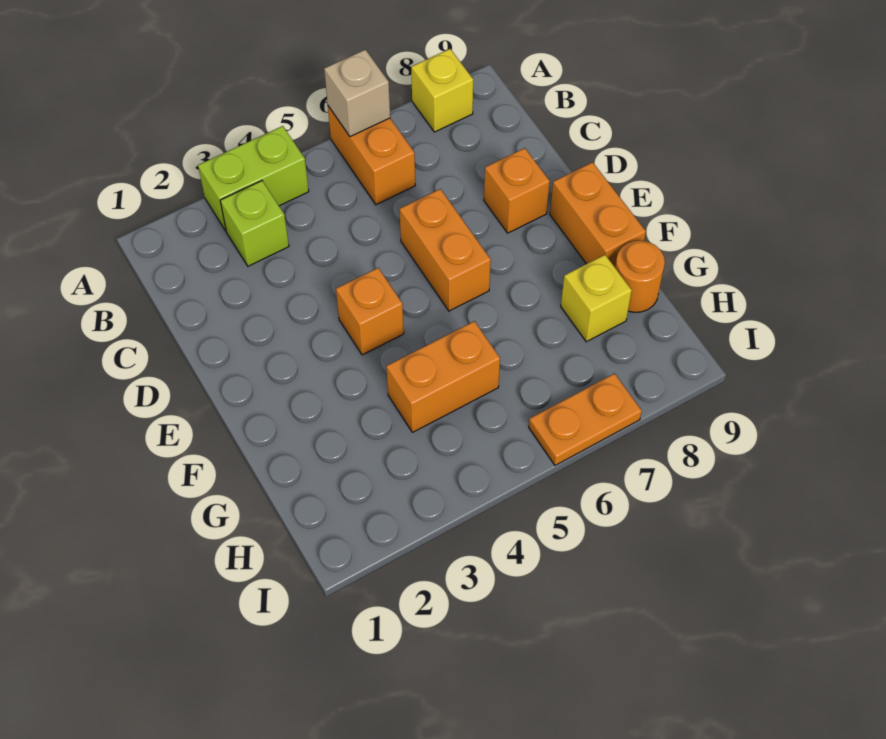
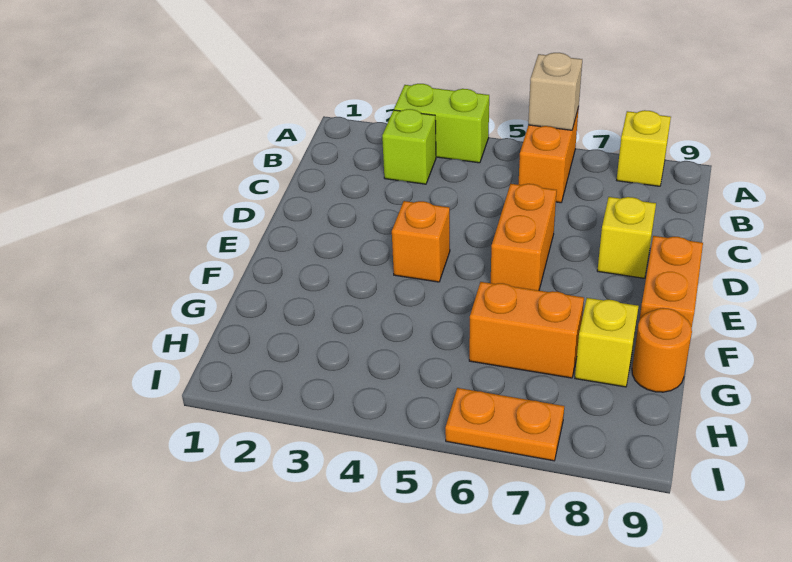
orange 1x1 brick [484,148,550,233] -> yellow 1x1 brick [597,197,656,278]
orange 1x2 brick [386,321,500,432] -> orange 1x2 brick moved to [469,282,584,378]

